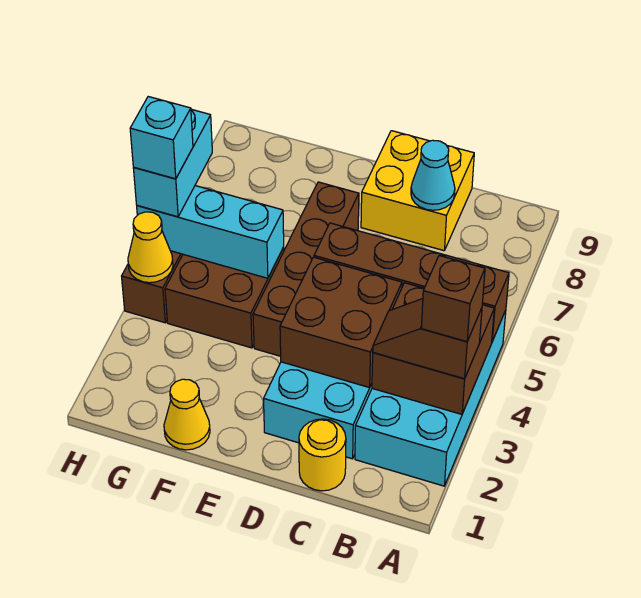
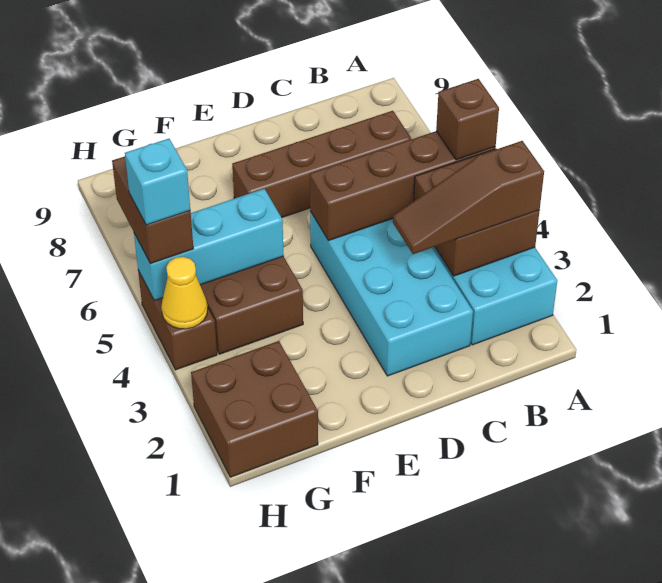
brown 1x2 slope [373,299,482,379] -> brown 1x3 slope [393,141,544,254]
brown 1x1 brick [422,256,485,342] -> brown 1x1 brick moved to [436,79,499,160]
yellow 1x1 round brick [299,419,346,491] -> none
brown 2x2 brick [280,257,402,388] -> brown 2x2 brick moved to [191,341,318,477]
yellow 2x2 brick [361,131,474,251] -> none
cyan 1x1 cone [411,140,455,210] -> none
brown 1x4 brick [253,182,359,356] -> brown 1x4 brick turned to [232,111,411,218]
yellow 1x1 cone [164,379,210,450] -> none
cyan 1x2 brick [133,109,212,217] -> brown 1x2 brick [112,156,193,264]

